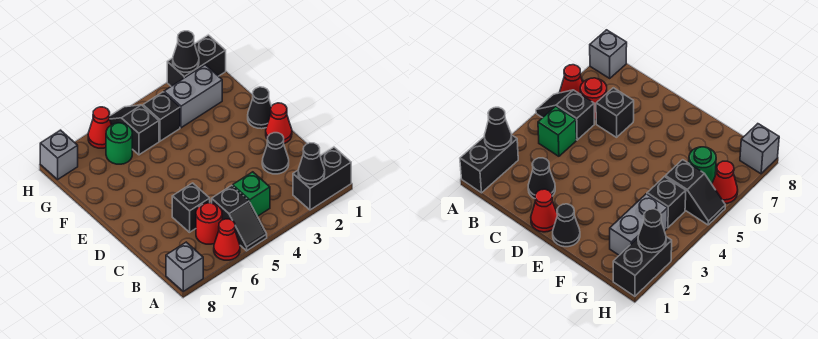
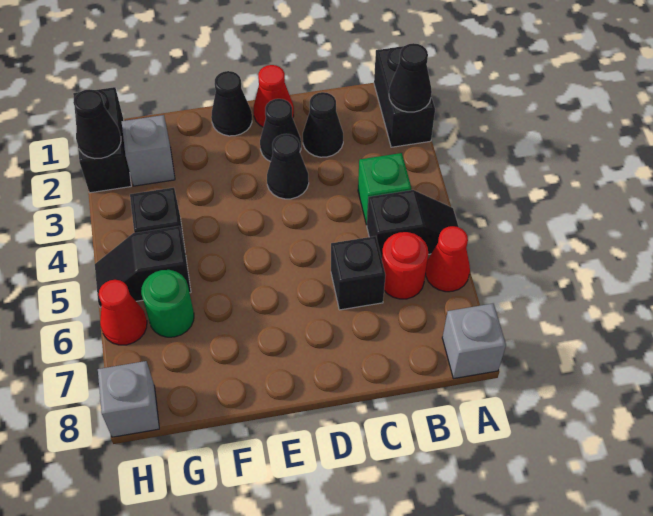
none -> black 1x1 cone [260,99,301,162]
none -> black 1x1 cone [267,134,309,199]
grey 1x2 brick [164,65,222,128] -> grey 1x1 brick [122,115,175,186]

